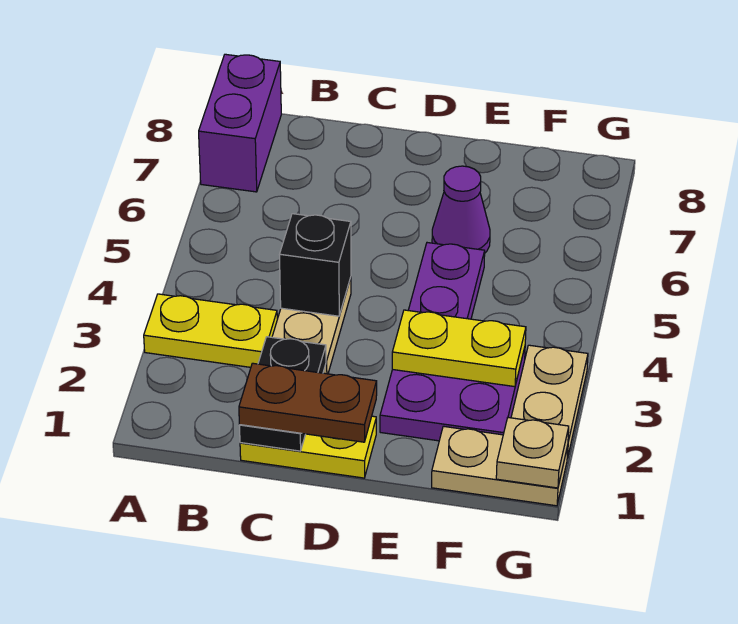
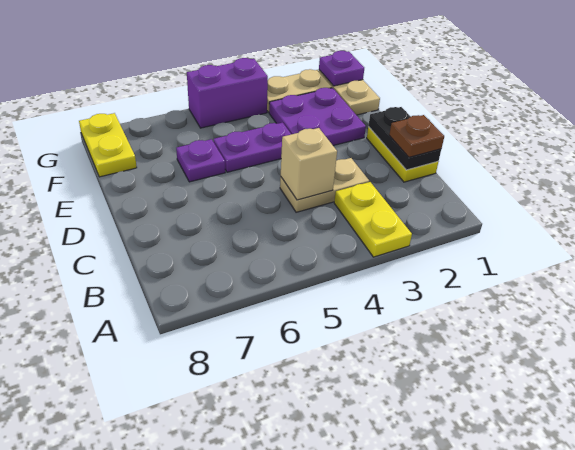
purple 1x2 brick [199,54,281,192] -> purple 1x2 brick moved to [187,58,268,128]
black 1x2 plate [239,337,326,451] -> black 1x2 plate turned to [369,107,441,170]
brown 1x2 plate [239,363,377,442] -> brown 1x1 plate [389,115,444,157]
black 1x1 brick [279,214,351,316] -> tan 1x1 brick [281,128,337,200]
yellow 1x2 plate [392,310,526,387] -> yellow 1x2 plate moved to [79,113,137,177]
purple 1x1 cone [432,166,490,253] -> purple 1x1 plate [176,139,225,182]
tan 1x1 plate [496,418,569,488] -> purple 1x1 plate [319,51,364,86]

